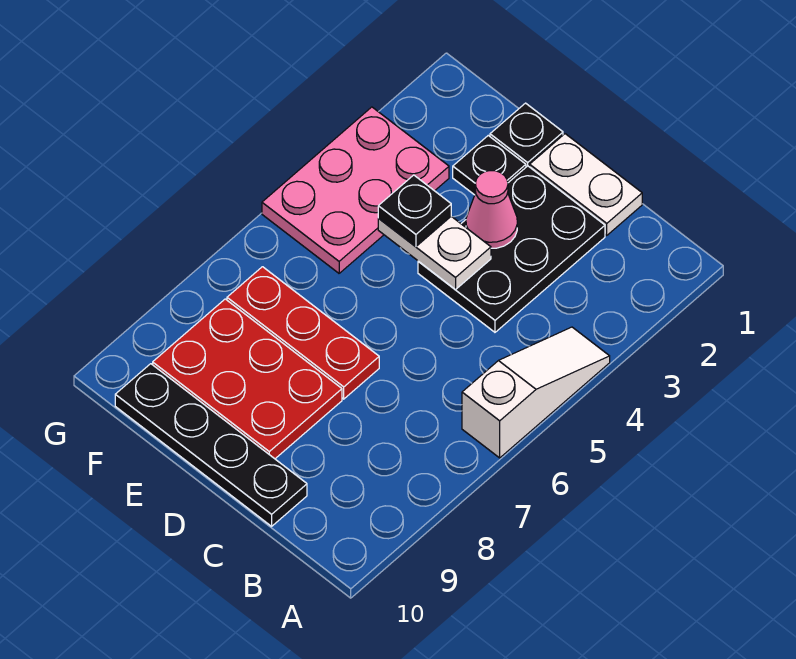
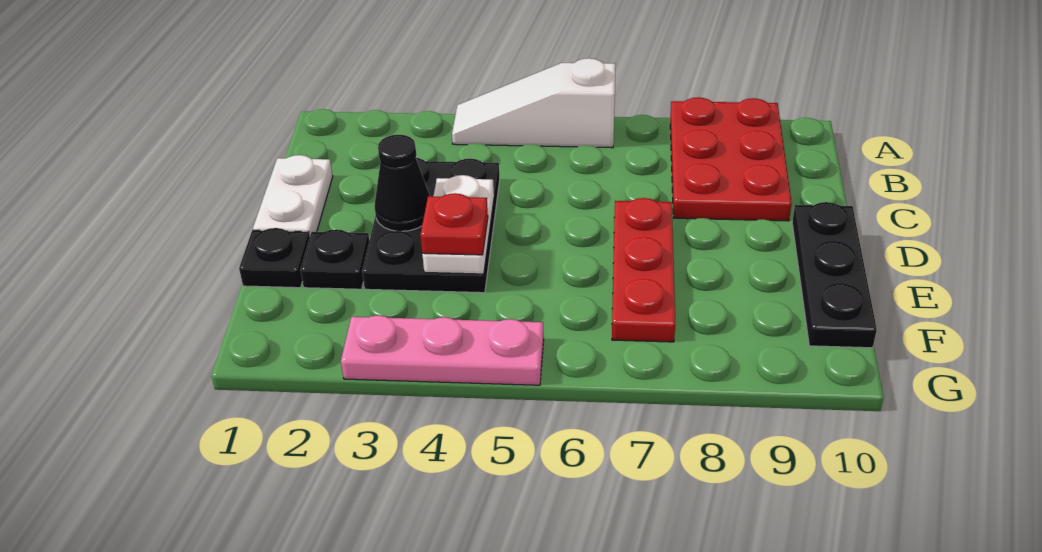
black 2x3 plate [418,166,605,332] -> black 2x3 plate turned to [362,158,500,293]
black 1x4 plate [115,364,307,526] -> black 1x3 plate [792,202,877,348]
pink 1x1 cone [466,171,517,248] -> black 1x1 cone [375,135,430,231]
red 2x3 plate [153,299,342,459] -> red 2x3 plate moved to [670,97,792,221]
black 1x1 plate [378,175,451,247] -> red 1x1 plate [420,193,488,255]
pink 2x3 plate [262,107,449,273] -> pink 1x3 plate [341,315,544,385]

